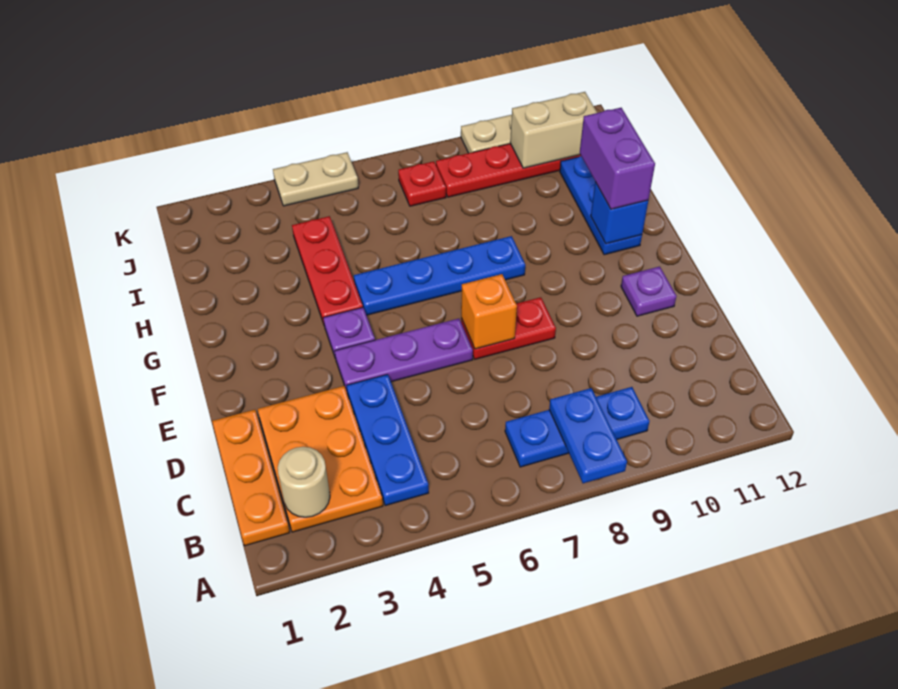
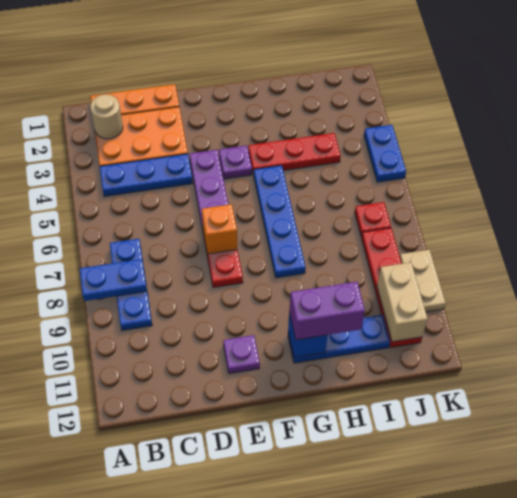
tan 1x2 plate [273,152,358,206] -> blue 1x2 plate [364,125,406,182]

